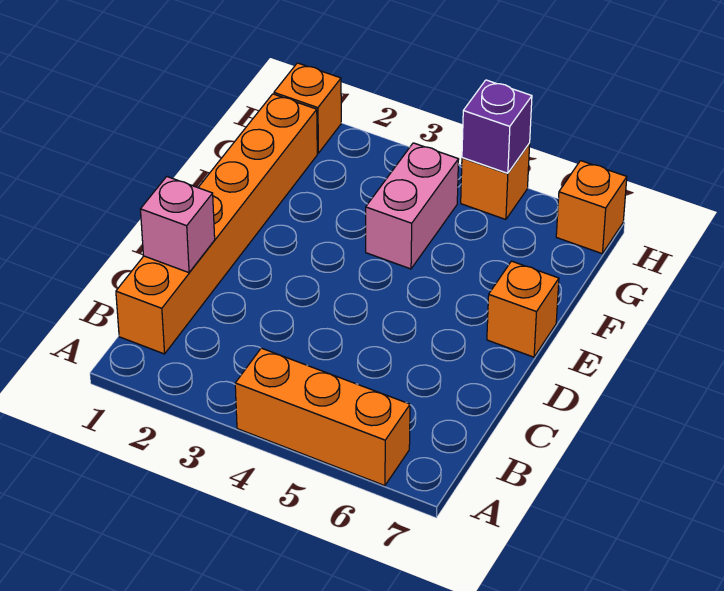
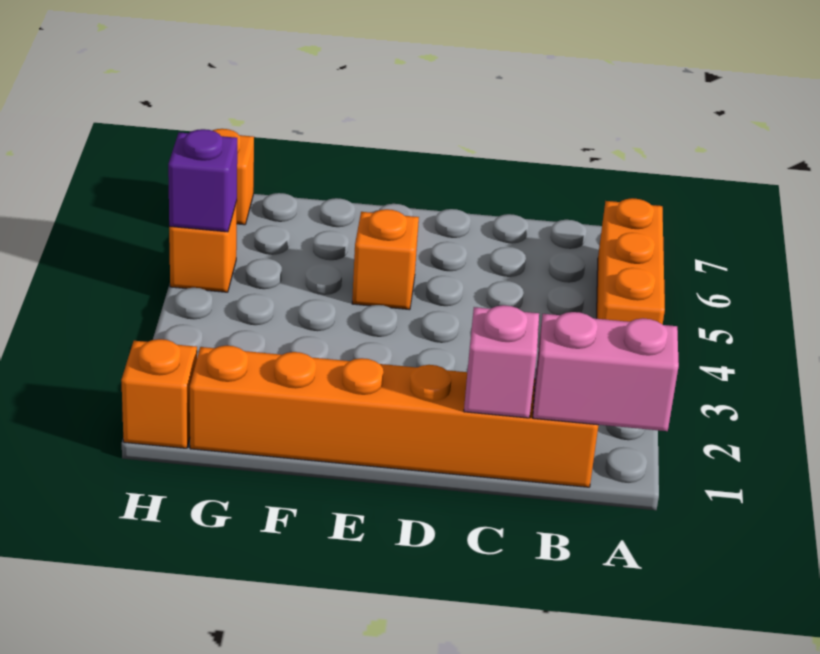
orange 1x1 brick [487,261,559,357] -> orange 1x1 brick moved to [352,209,419,310]
pink 1x2 brick [366,143,459,269] -> pink 1x2 brick moved to [533,312,679,431]

